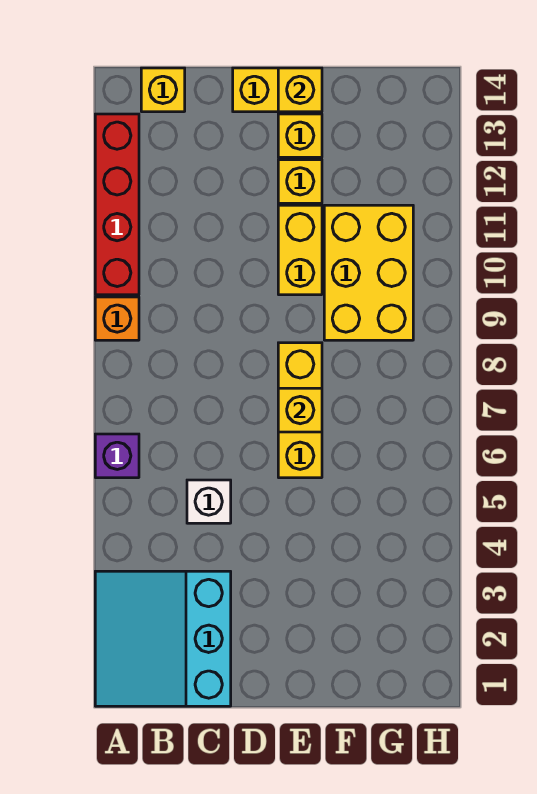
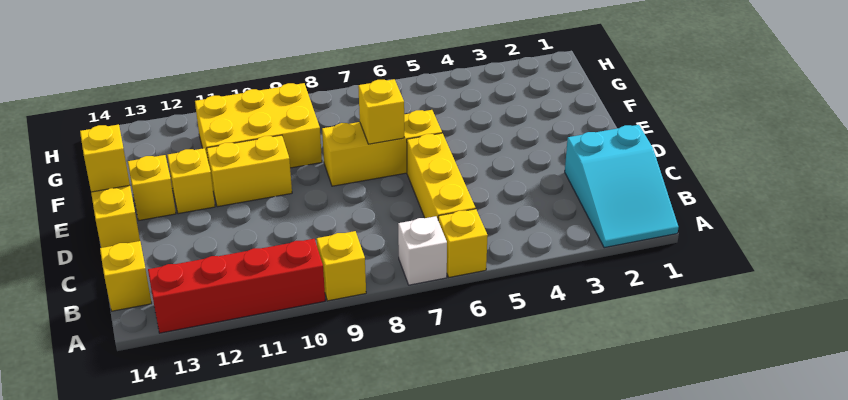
cyan 3x3 slope [95,571,231,706] -> cyan 2x3 slope [565,125,679,248]
purple 1x1 brick [95,434,139,478] -> yellow 1x1 brick [438,209,488,277]
orange 1x1 brick [95,297,139,340] -> yellow 1x1 brick [317,231,366,301]
none -> yellow 1x3 brick [407,133,475,219]
white 1x1 brick [187,480,231,523] -> white 1x1 brick moved to [398,216,447,285]

